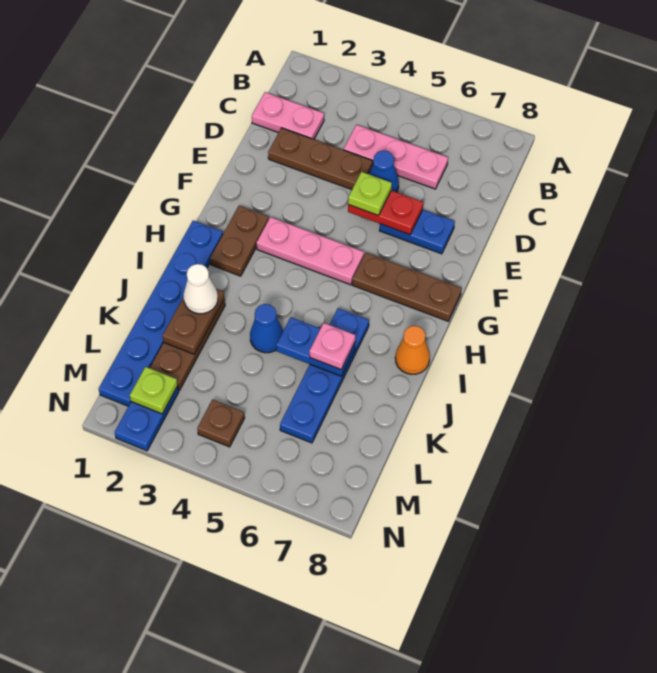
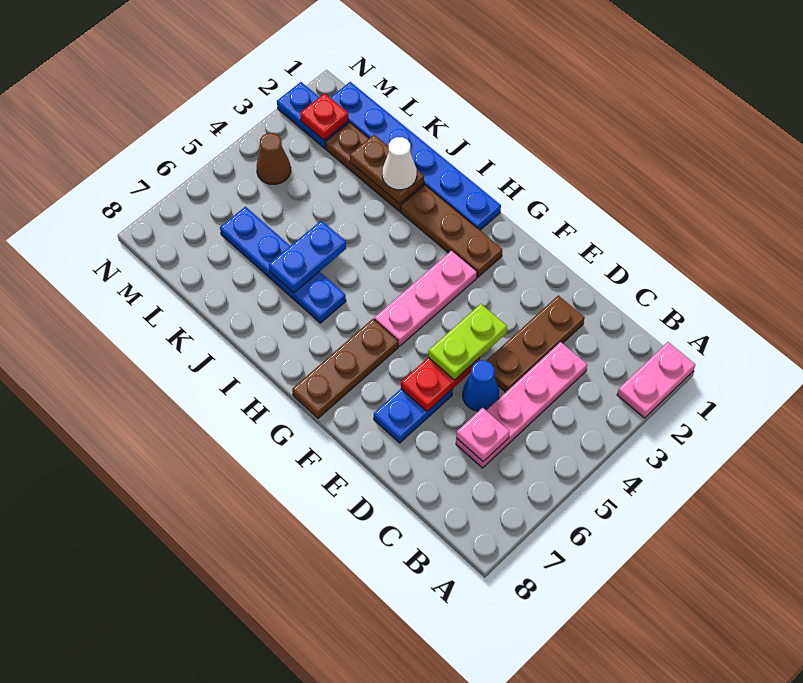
pink 1x2 plate [252,92,324,139] -> pink 1x2 plate moved to [617,342,695,418]
pink 1x3 plate [344,125,448,189] -> pink 1x4 plate [456,342,587,468]
lime 1x1 plate [348,172,392,216] -> lime 1x2 plate [428,304,507,380]
brown 1x2 plate [210,205,269,276] -> brown 1x3 plate [401,185,502,277]
orange 1x1 cone [395,326,430,374] -> none
blue 1x1 cone [250,304,283,353] -> none
pink 1x1 plate [309,323,355,370] -> pink 1x1 plate moved to [456,408,510,462]
lime 1x1 plate [130,367,178,414] -> red 1x1 plate [300,94,348,140]
brown 1x1 plate [197,400,245,447] -> brown 1x1 cone [257,133,291,184]

